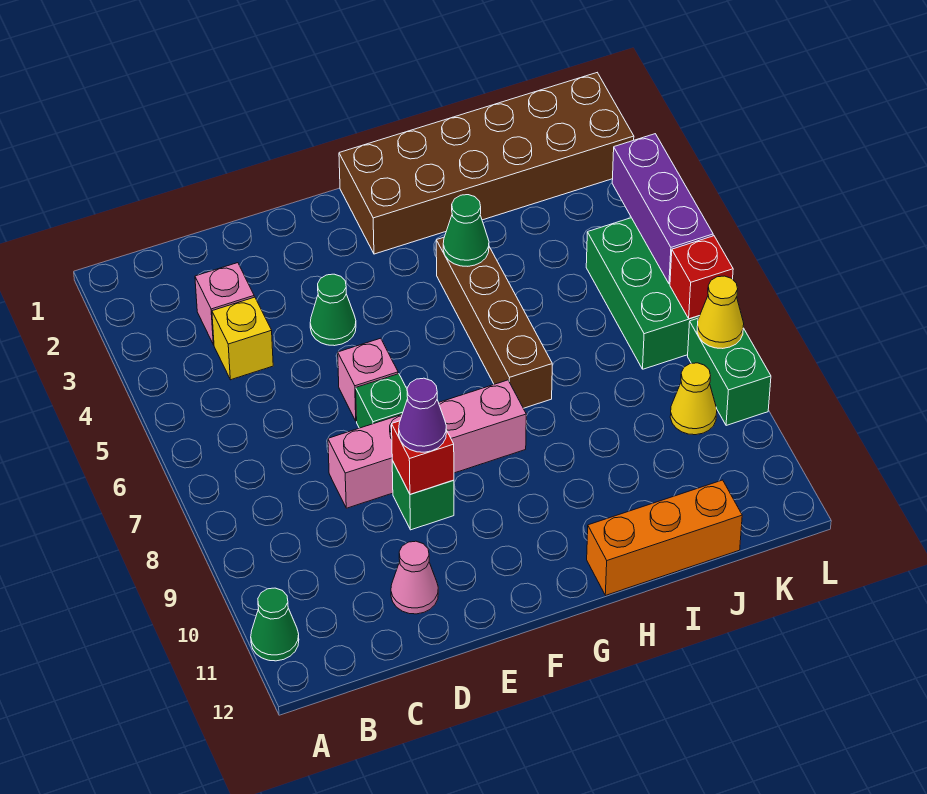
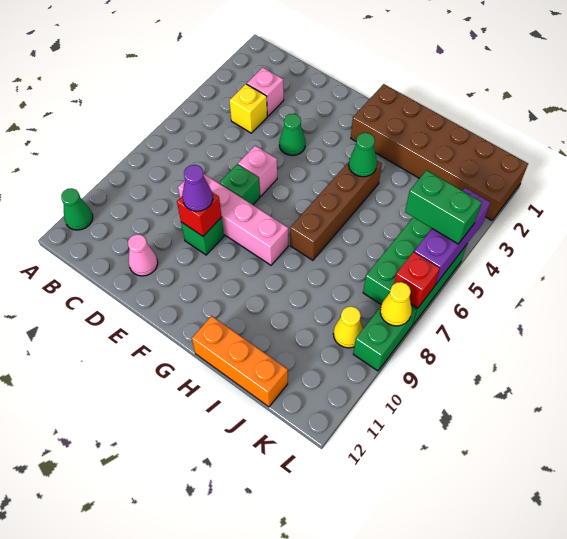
none -> green 1x2 brick [405,170,482,244]

